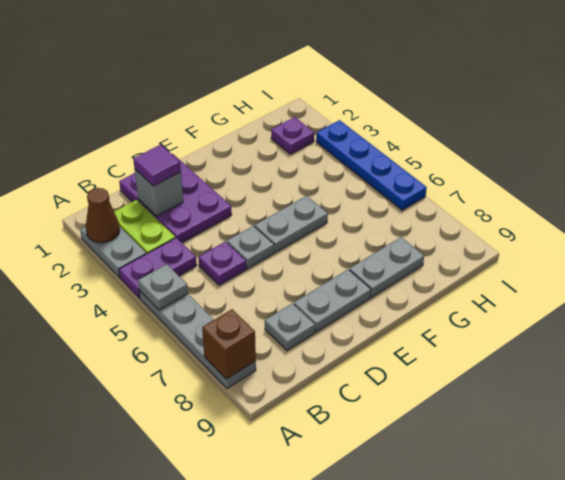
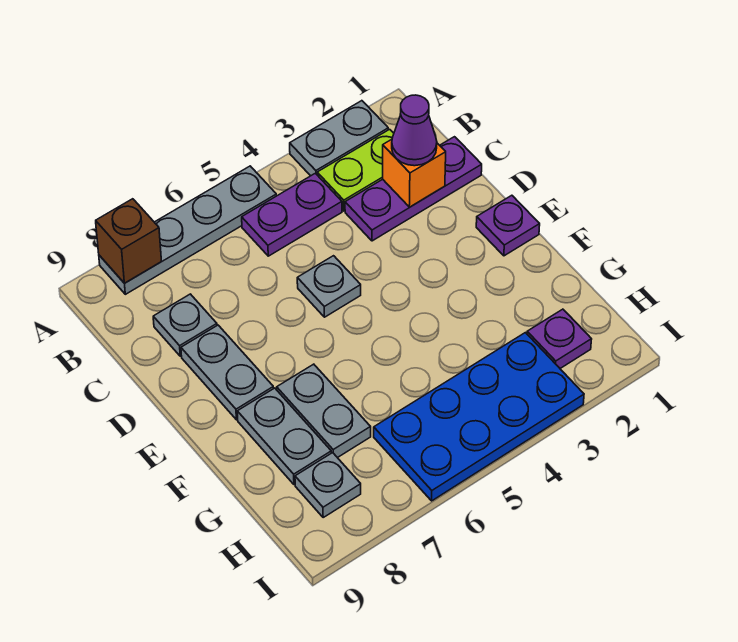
brown 1x1 cone [86,188,120,243] -> none
purple 1x2 plate [119,238,197,298] -> purple 1x2 plate turned to [242,173,342,256]
grey 1x1 plate [138,264,188,310] -> grey 1x1 plate moved to [295,453,361,517]
purple 2x3 plate [119,154,232,243] -> purple 1x3 plate [345,137,482,241]
grey 1x1 brick [135,169,183,216] -> orange 1x1 brick [383,139,446,207]
purple 1x1 tile [133,145,181,186] -> purple 1x1 cone [392,95,437,166]
purple 1x1 plate [198,242,246,285] -> purple 1x1 plate moved to [476,195,540,256]
grey 1x2 plate [255,196,328,253] -> grey 1x2 plate moved to [277,364,371,458]
blue 1x4 plate [316,120,427,210] -> blue 2x4 plate [374,333,584,501]

